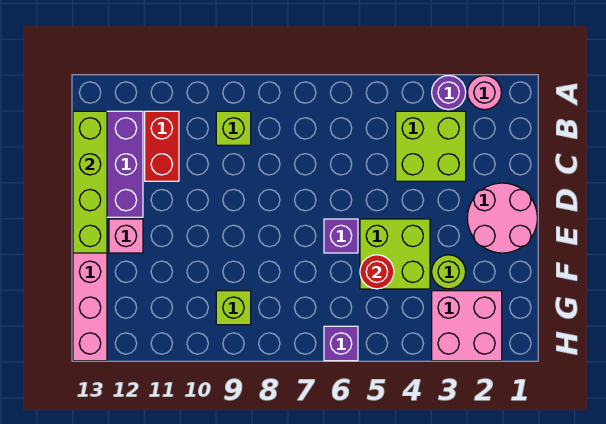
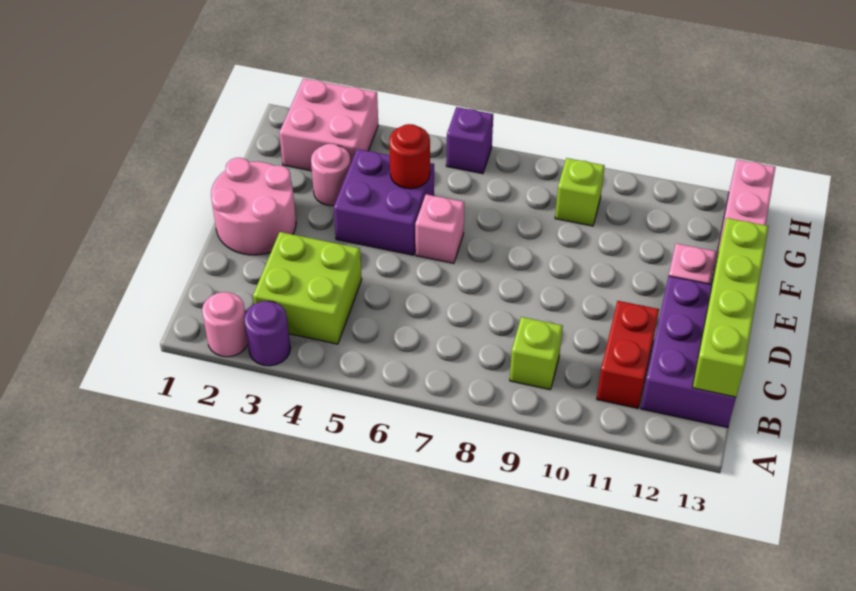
lime 2x2 brick [360,219,430,289] -> purple 2x2 brick [334,149,434,255]
purple 1x1 brick [324,219,358,253] -> pink 1x1 brick [415,194,464,263]
lime 1x1 round brick [432,255,466,289] -> pink 1x1 round brick [311,144,351,206]

